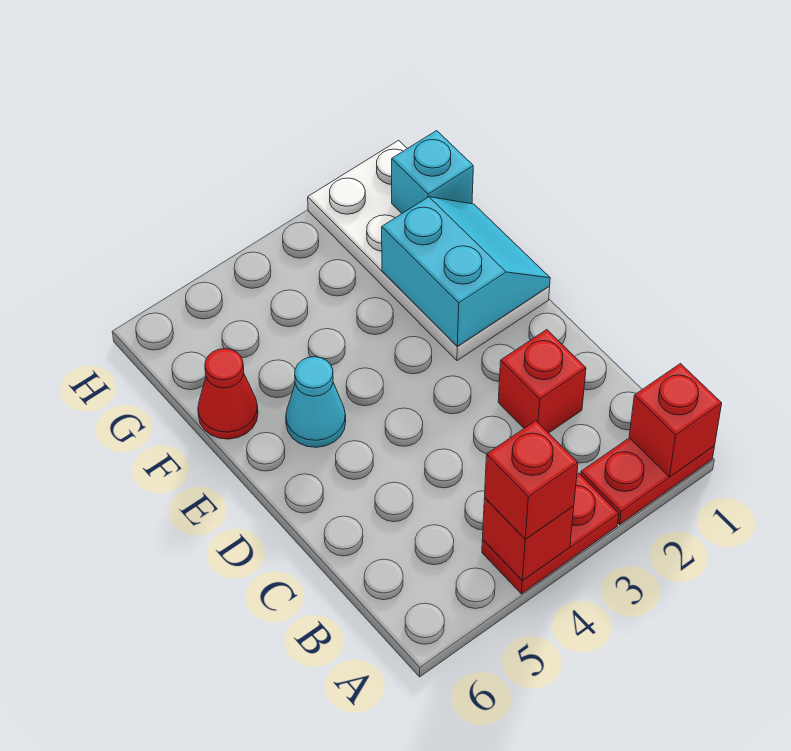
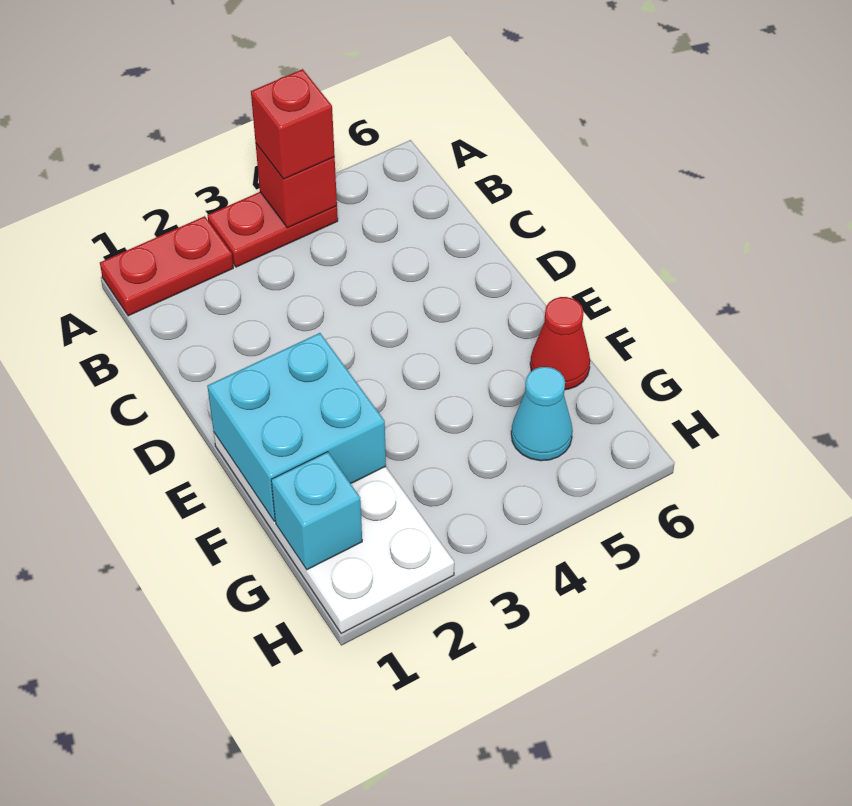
red 1x1 brick [629,364,722,477] -> none
red 1x1 brick [498,330,586,433] -> none
cyan 2x2 slope [382,197,550,346] -> cyan 2x2 brick [207,333,386,521]
cyan 1x1 cone [286,357,346,447] -> cyan 1x1 cone moved to [511,367,573,461]

